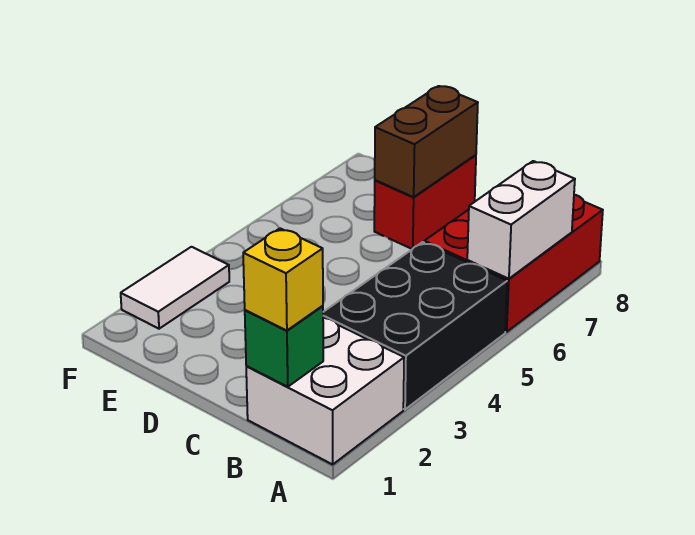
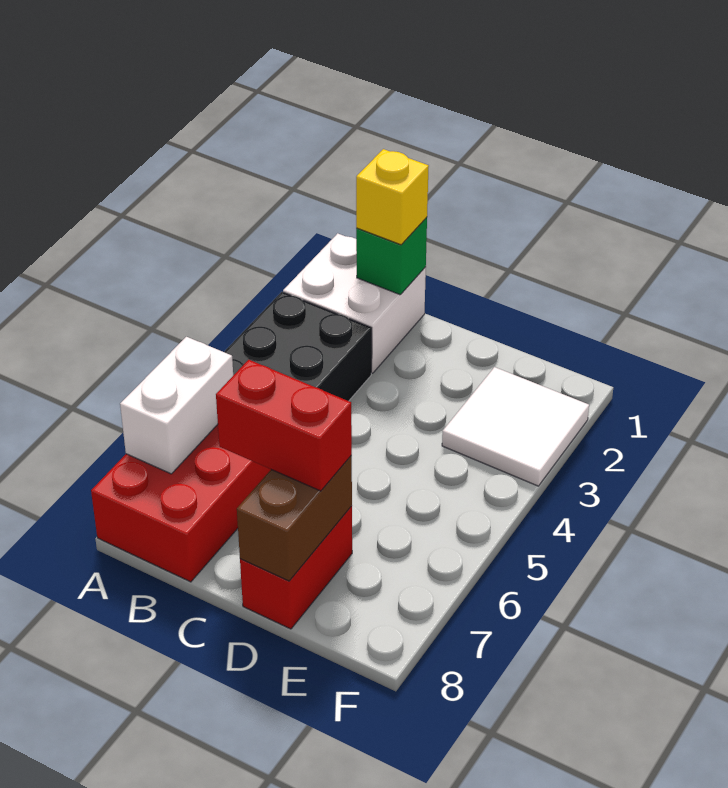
none -> red 1x2 brick [216,360,352,491]
white 1x2 tile [121,247,229,329] -> white 2x2 tile [442,367,589,486]

